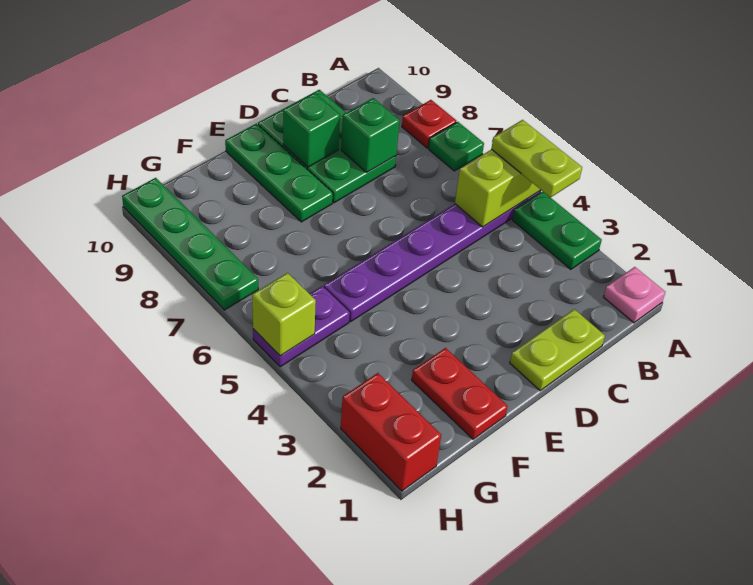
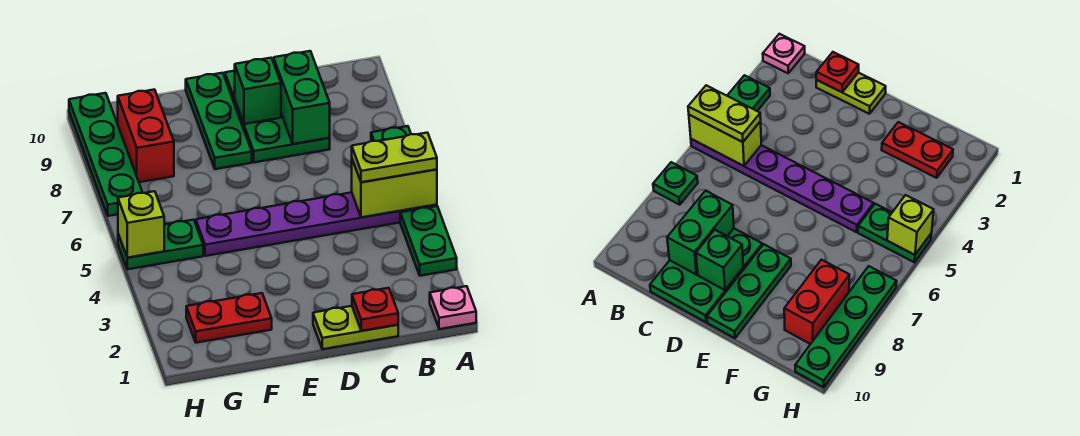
lime 1x2 plate [491,120,582,197] -> lime 1x2 plate turned to [352,133,437,182]
red 1x1 plate [402,100,456,148] -> red 1x1 plate moved to [352,288,398,331]
green 1x1 brick [341,98,400,172] -> green 1x2 brick [274,51,330,144]
red 1x2 plate [412,348,508,439] -> red 1x2 plate turned to [186,293,272,343]
purple 1x2 plate [253,286,350,367] -> green 1x2 plate [118,220,203,269]
red 1x2 brick [341,373,441,491] -> red 1x2 brick moved to [118,90,174,182]

